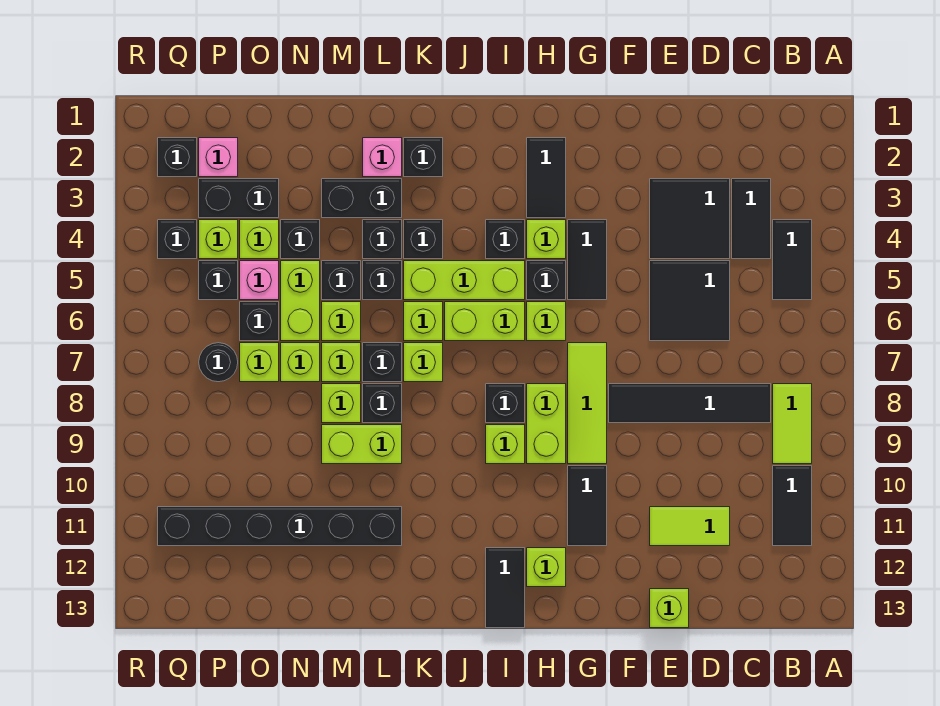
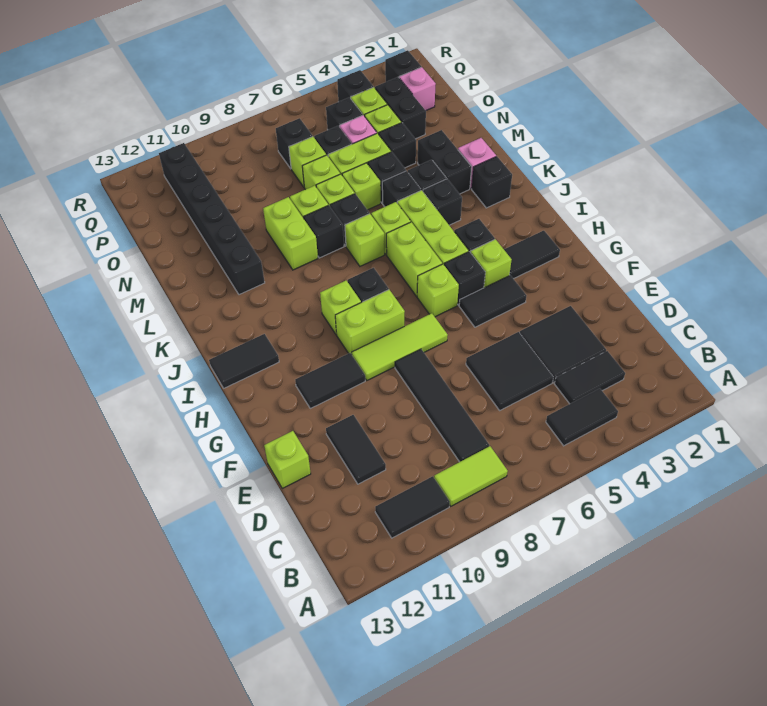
lime 1x2 tile [650,507,730,546] -> black 1x2 tile [326,415,386,484]
lime 1x1 brick [527,548,566,587] -> none
black 1x1 round brick [199,343,238,382] -> black 1x1 brick [276,118,313,169]

